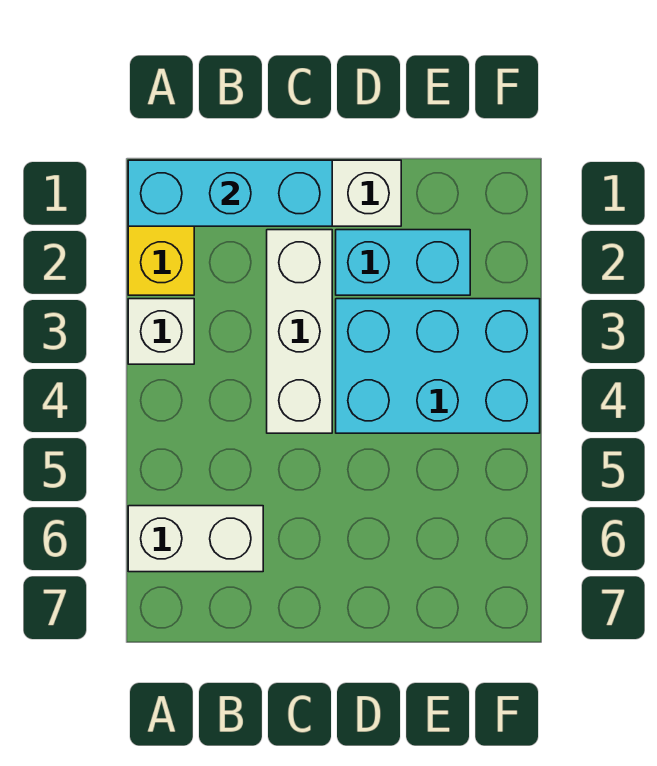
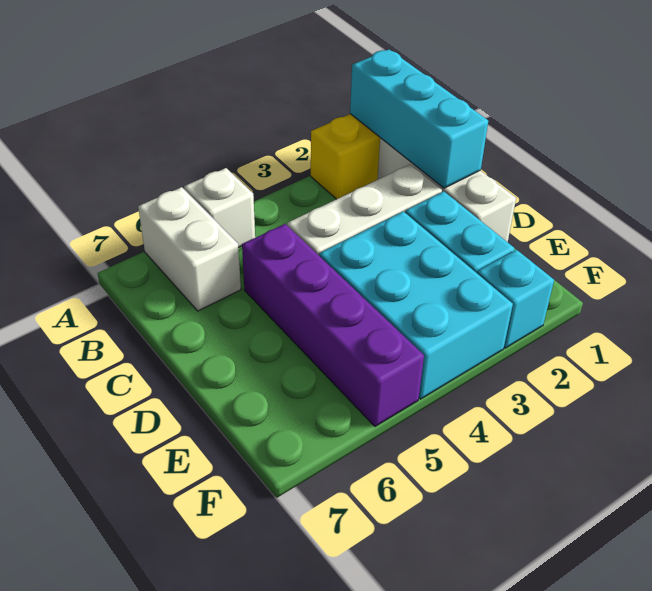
white 1x1 brick [128,299,194,364] -> white 1x1 brick moved to [184,168,255,248]
none -> purple 1x4 brick [242,224,424,426]
none -> cyan 1x1 brick [477,250,554,348]

